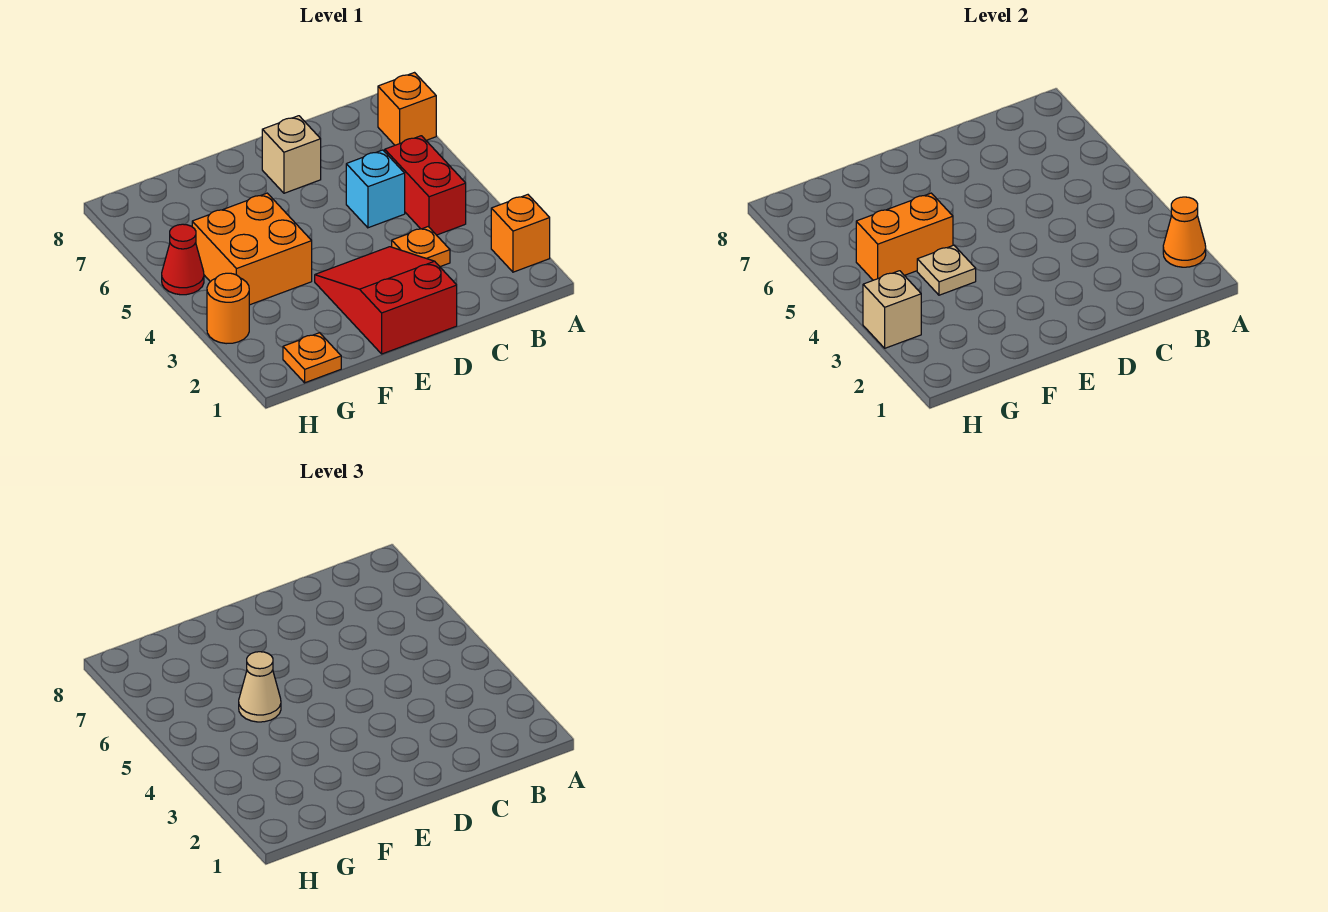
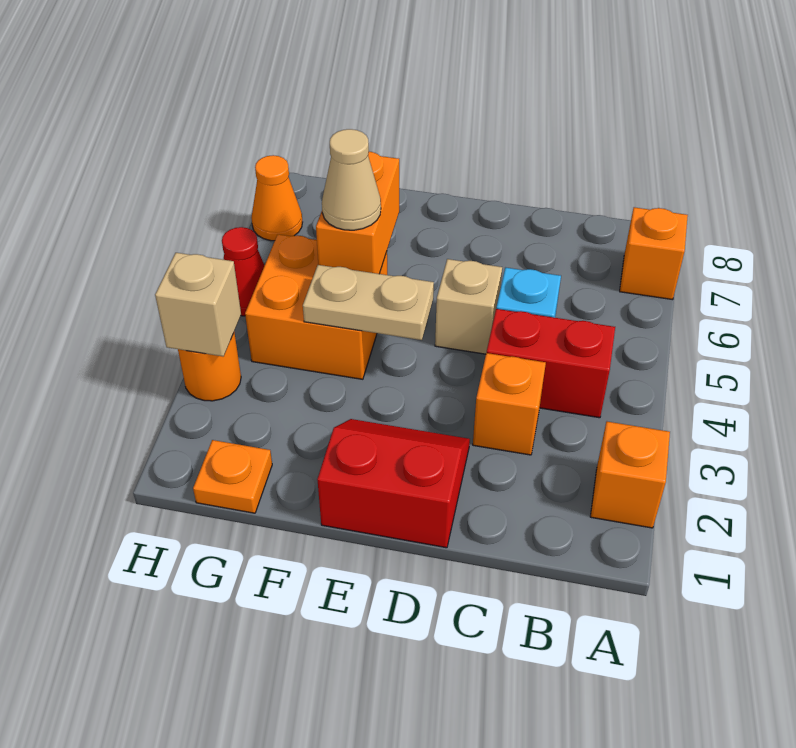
orange 1x1 cone [1163,197,1206,267] -> orange 1x1 cone moved to [251,155,302,241]
red 1x2 brick [385,136,466,235] -> red 1x2 brick turned to [487,309,615,418]
orange 1x1 plate [392,227,450,267] -> orange 1x1 brick [473,353,546,455]
red 2x3 slope [315,247,457,354] -> red 2x2 slope [317,419,470,548]
tan 1x1 brick [262,116,321,193] -> tan 1x1 brick moved to [435,259,502,354]
tan 1x1 plate [917,245,976,295] -> tan 1x2 plate [303,265,434,340]
orange 1x2 brick [856,193,953,280] -> orange 1x2 brick turned to [316,152,399,274]

